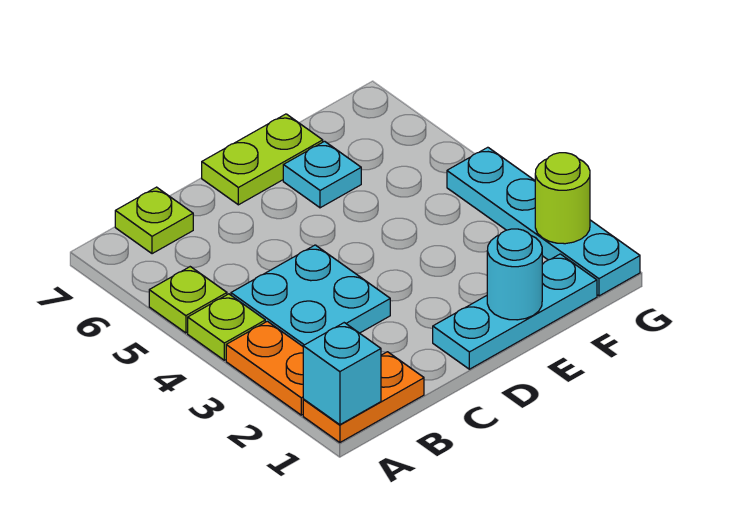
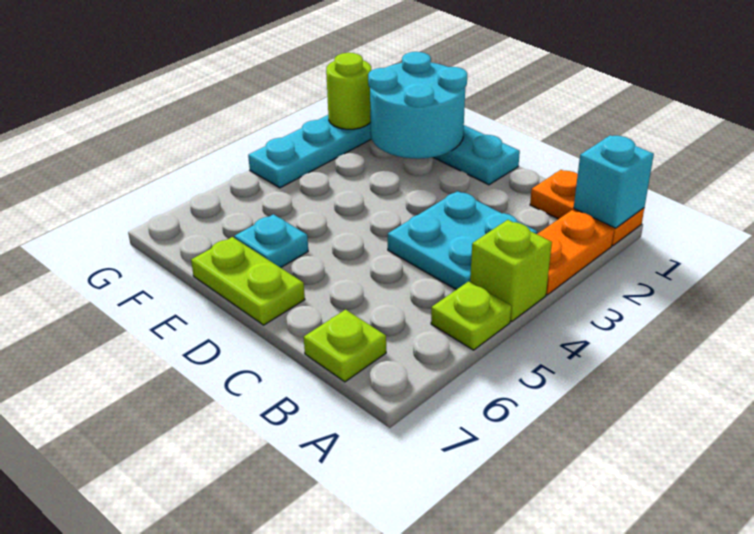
lime 1x1 plate [188,294,265,360] -> lime 1x1 brick [470,220,552,321]
cyan 1x1 round brick [487,229,542,320] -> cyan 2x2 round brick [368,52,467,159]

